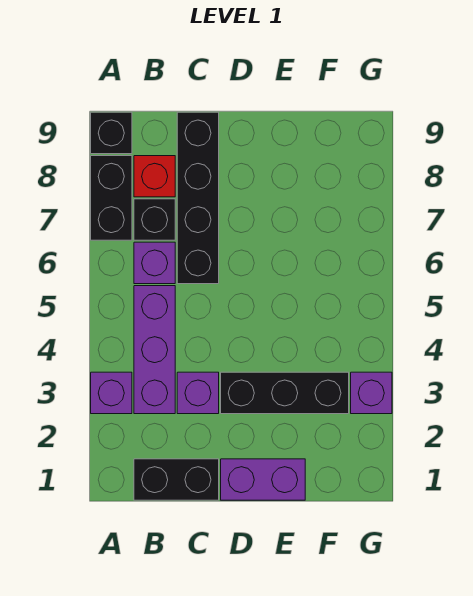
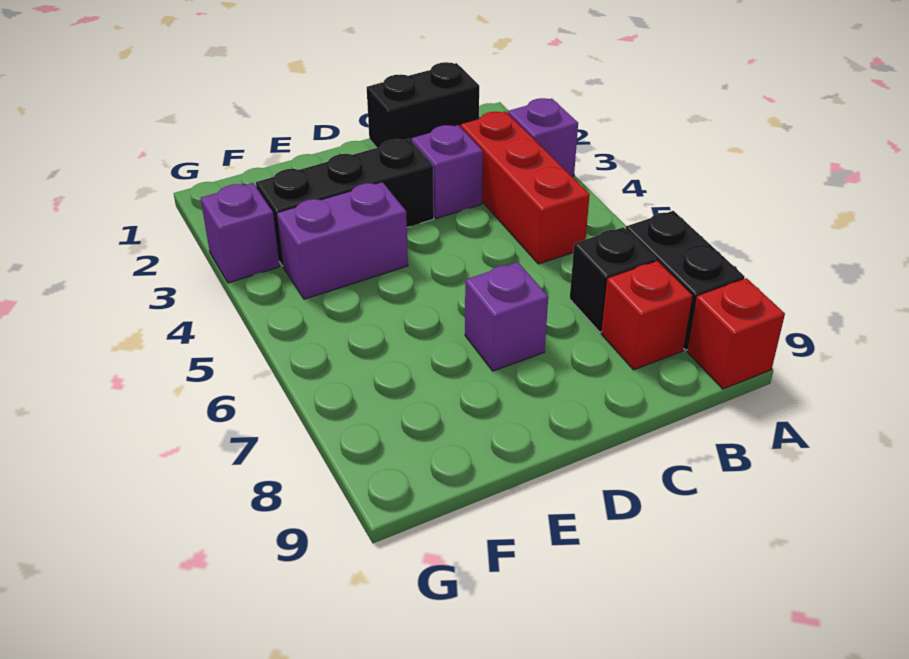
black 1x1 brick [91,112,132,154] -> red 1x1 brick [687,278,785,389]
purple 1x3 brick [134,286,175,414] -> red 1x3 brick [461,112,590,264]
purple 1x1 brick [134,242,175,284] -> purple 1x1 brick moved to [465,262,548,371]
black 1x4 brick [177,112,219,284] -> none
purple 1x2 brick [221,459,305,500] -> purple 1x2 brick moved to [277,182,408,299]

